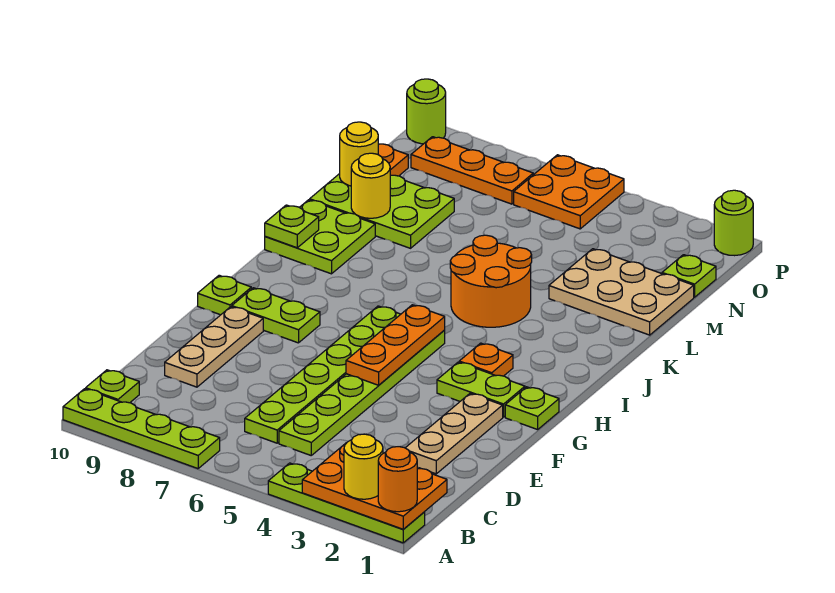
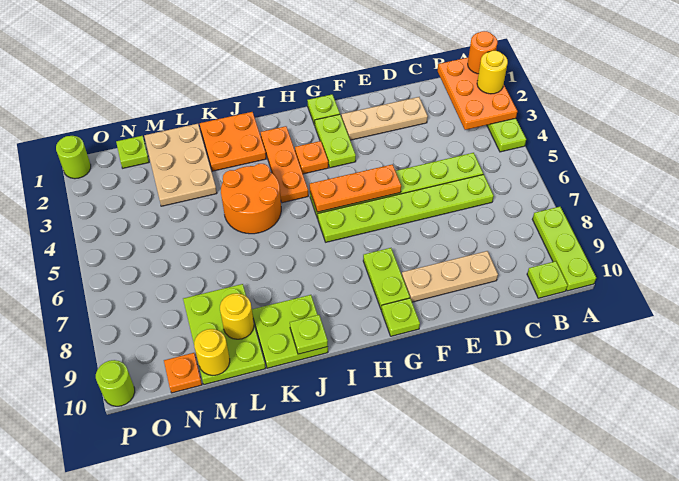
lime 1x4 plate [63,389,220,469] -> lime 1x3 plate [532,207,596,291]
orange 2x2 plate [514,155,624,229] -> orange 2x2 plate moved to [200,112,266,171]
orange 1x3 plate [411,137,533,204] -> orange 1x3 plate moved to [261,126,308,203]

